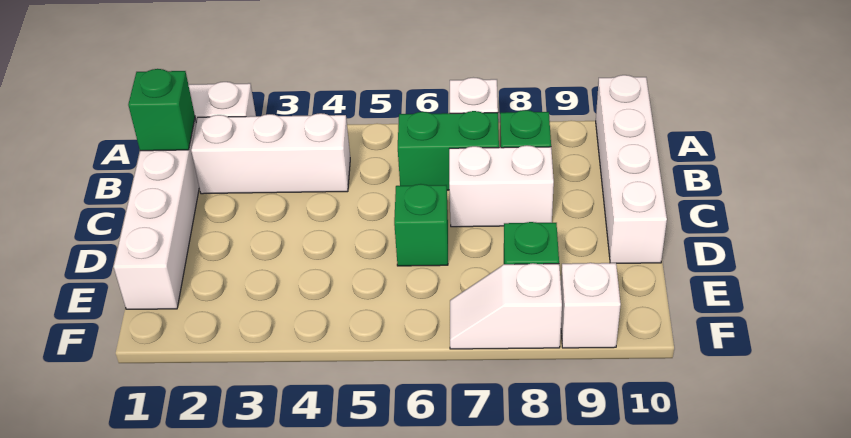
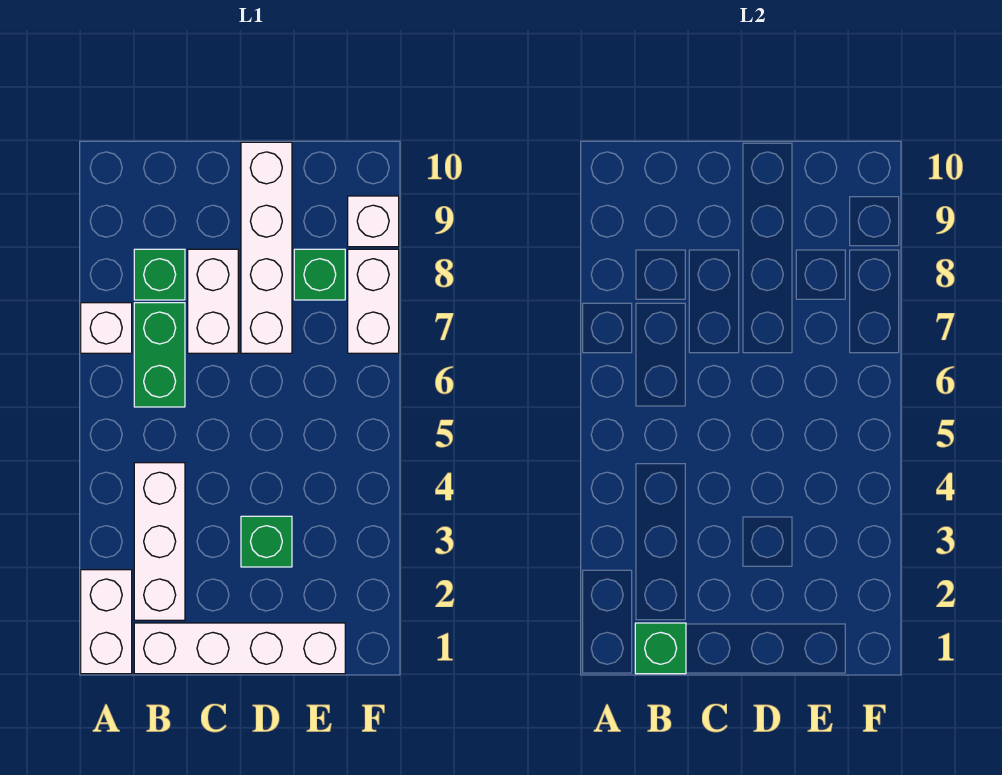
white 1x4 brick [596,75,667,263] -> white 1x4 brick turned to [241,142,292,353]
green 1x1 brick [394,184,448,266] -> green 1x1 brick moved to [241,516,292,567]
white 1x2 slope [450,263,562,349] -> white 1x2 brick [348,249,399,353]

